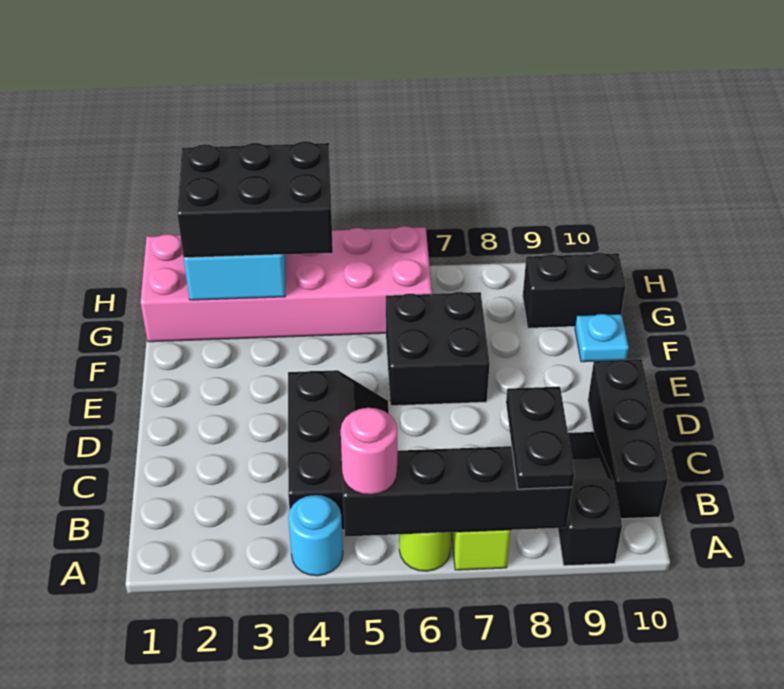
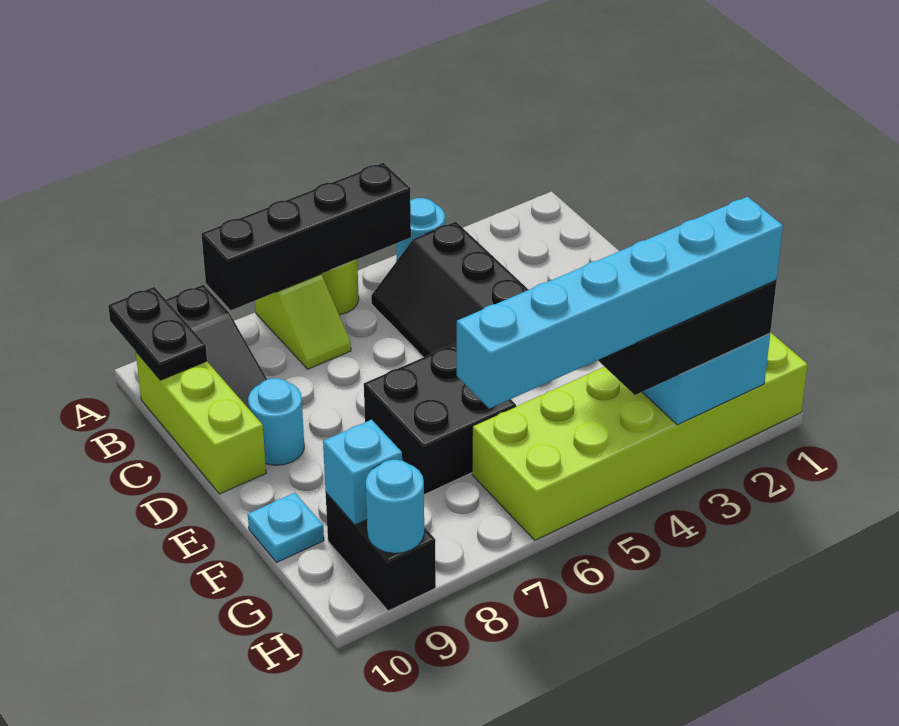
pink 1x1 round brick [341,408,397,495] -> none
black 1x2 plate [506,387,574,489] -> black 1x2 plate moved to [108,287,207,380]
black 1x3 brick [588,359,668,519] -> lime 1x3 brick [136,352,266,494]
none -> cyan 1x1 round brick [248,378,304,465]
pink 2x6 brick [141,226,432,342] -> lime 2x6 brick [472,332,808,540]
black 1x2 brick [523,253,626,328] -> black 1x2 brick turned to [326,493,436,611]
none -> cyan 1x1 brick [323,420,402,525]
none -> cyan 1x6 brick [457,197,783,408]
none -> cyan 1x1 round brick [366,460,424,553]

